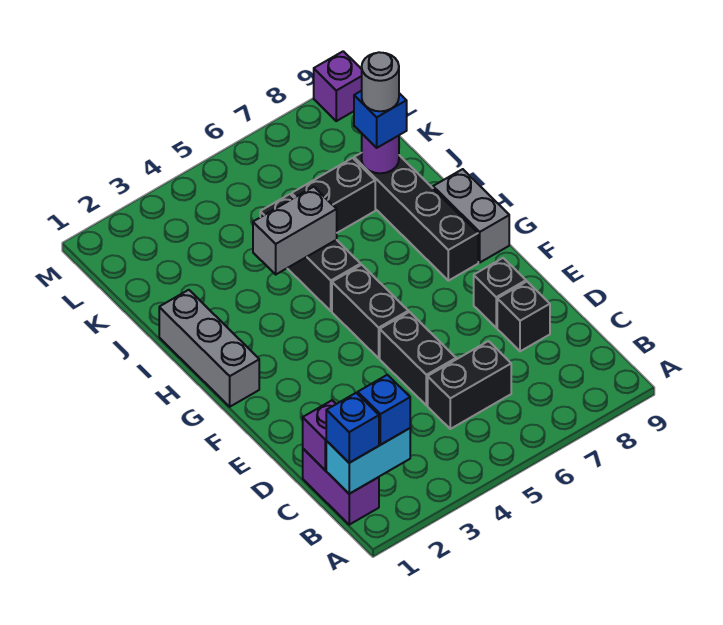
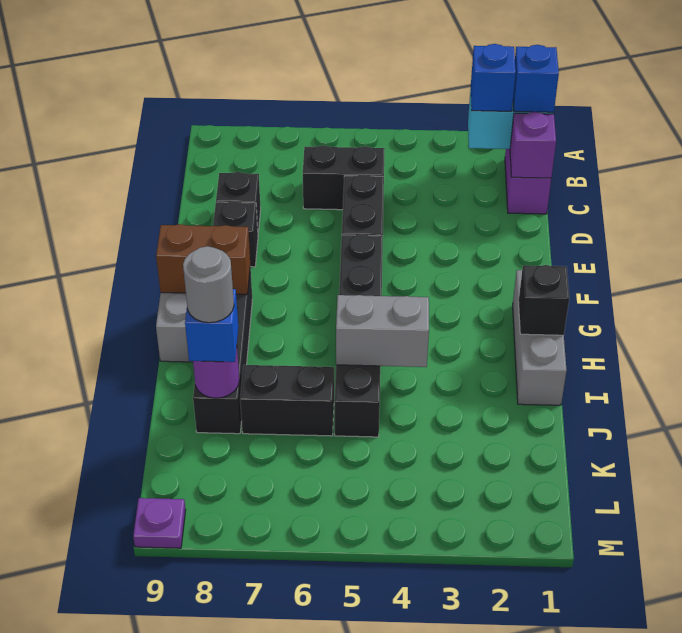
none -> brown 1x2 brick [156,224,250,295]
none -> black 1x1 brick [518,265,569,335]
purple 1x1 brick [314,51,362,121] -> purple 1x1 plate [133,498,186,548]

